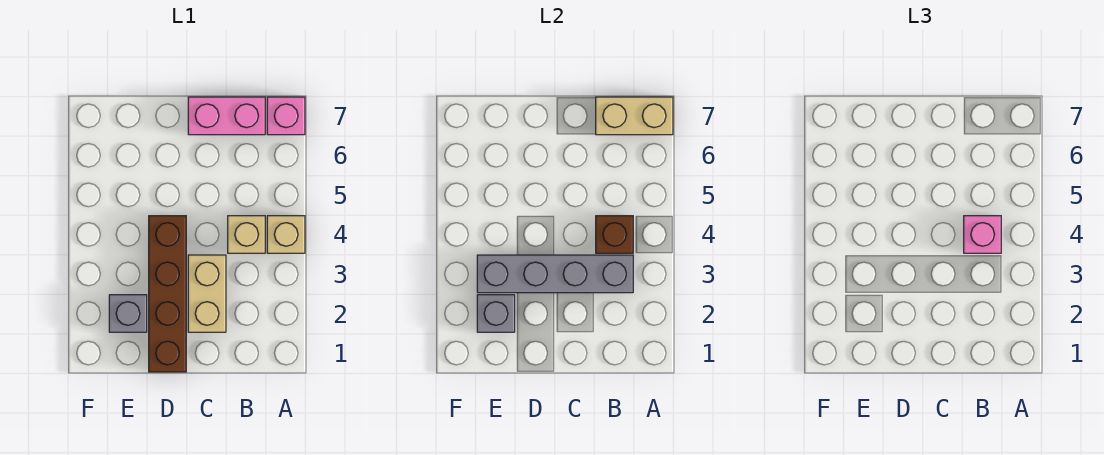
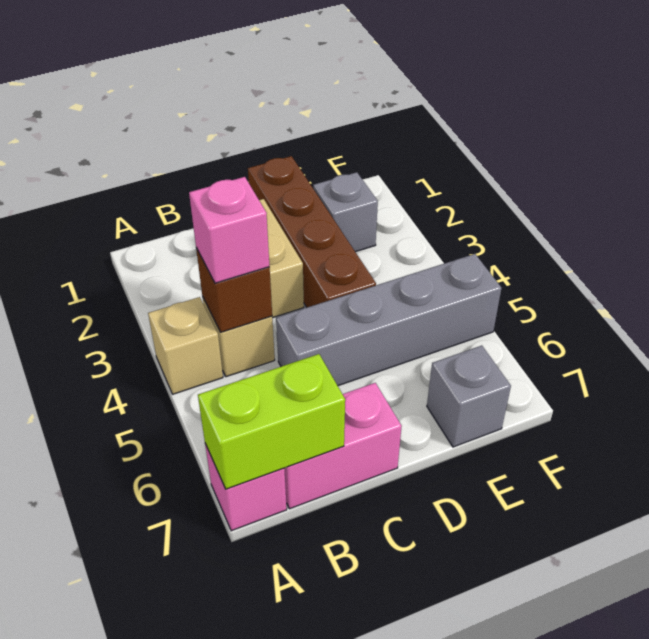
tan 1x2 brick [596,97,673,135] -> lime 1x2 brick [198,354,345,489]
grey 1x4 brick [477,255,633,293] -> grey 1x4 brick moved to [276,254,501,386]
grey 1x1 brick [477,295,515,332] -> grey 1x1 brick moved to [427,346,511,447]

